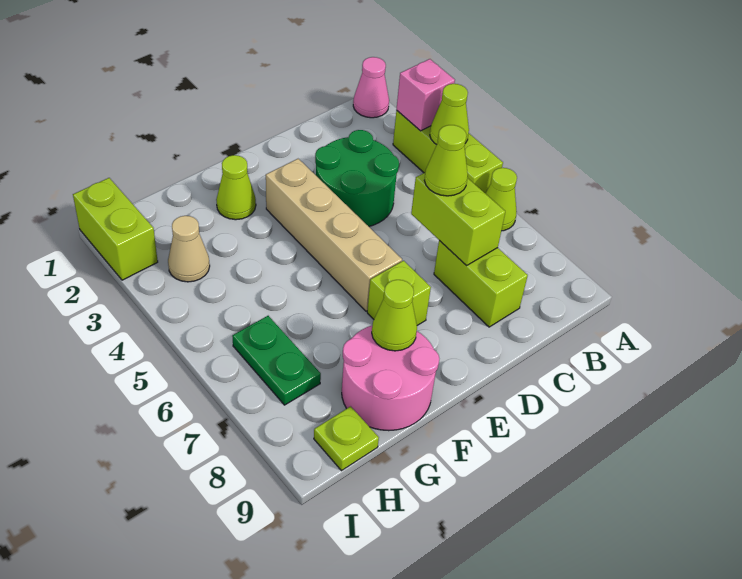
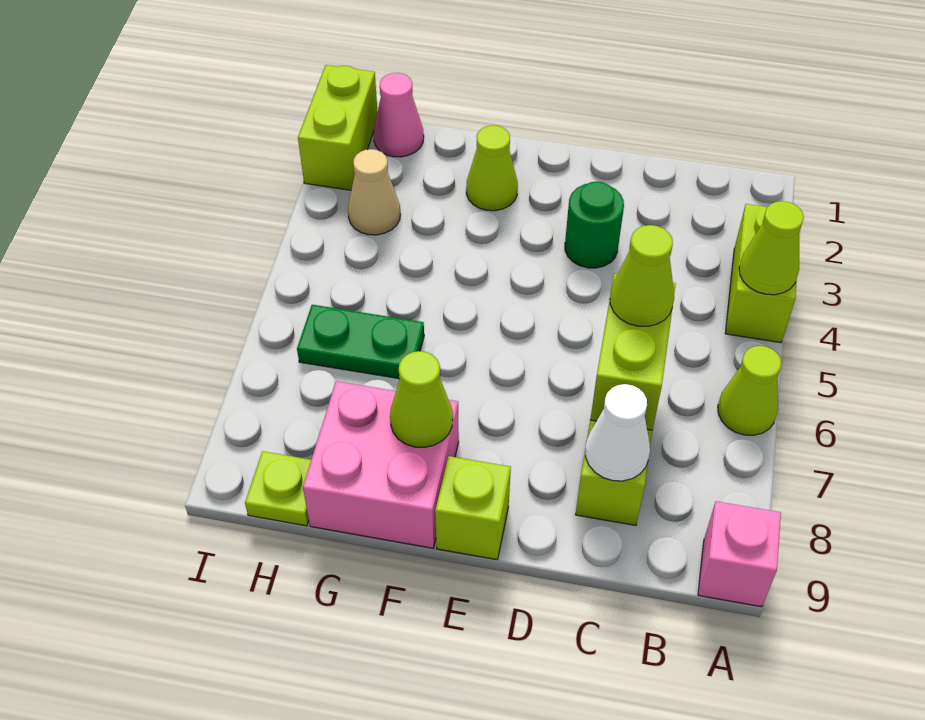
pink 1x1 cone [353,57,389,118] -> pink 1x1 cone moved to [374,73,424,157]
lime 1x3 brick [393,111,503,193] -> lime 1x2 brick [725,204,800,343]
pink 1x1 brick [396,59,455,131] -> pink 1x1 brick moved to [698,501,781,607]
green 2x2 round brick [315,130,399,226] -> green 1x1 round brick [565,182,624,268]
none -> white 1x1 cone [586,384,650,481]
tan 1x4 brick [266,159,402,311] -> none
lime 1x1 brick [367,261,431,325] -> lime 1x1 brick moved to [435,456,511,560]
pink 2x2 round brick [342,326,439,431] -> pink 2x2 brick [303,381,459,548]
green 1x2 plate [232,316,321,405] -> green 1x2 plate turned to [297,305,424,378]

